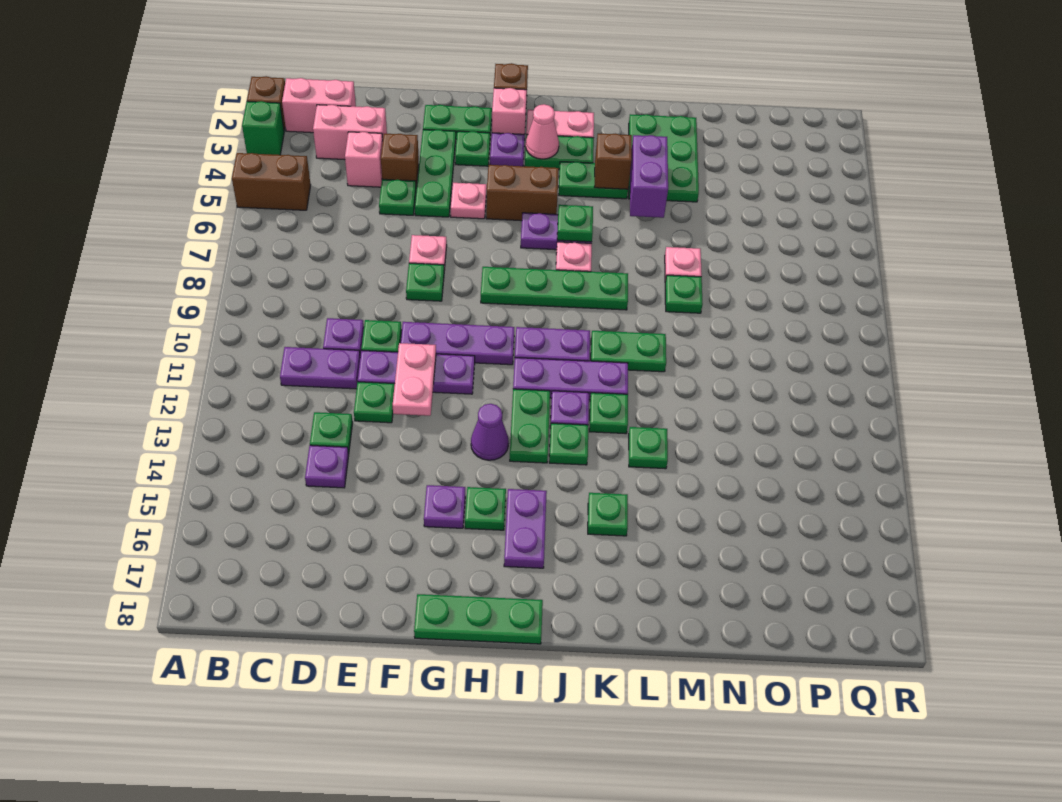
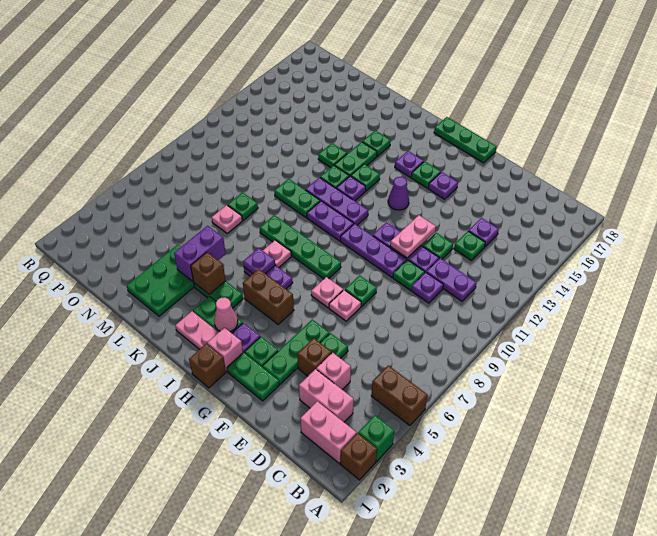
pink 1x1 plate [451,183,487,219] -> pink 1x1 plate moved to [311,277,343,308]
green 1x2 plate [510,389,550,463] -> green 1x2 plate moved to [334,142,377,176]
purple 1x2 plate [504,489,547,568] -> purple 1x1 plate [395,151,424,177]
green 1x1 plate [557,205,593,242] -> purple 1x1 plate [243,248,275,274]

